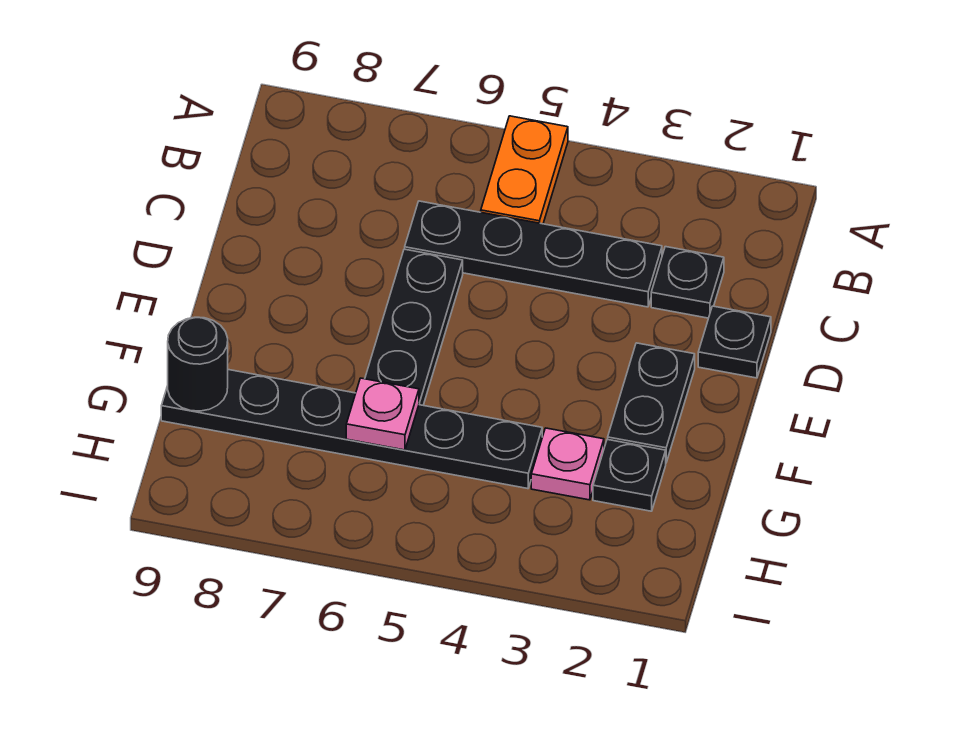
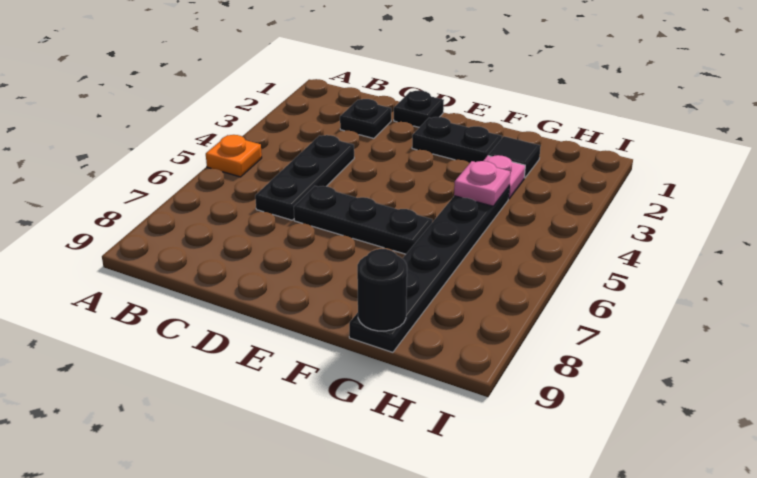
orange 1x2 plate [481,116,568,224] -> orange 1x1 plate [206,135,262,177]
black 1x4 plate [405,201,662,307] -> black 1x3 plate [255,135,354,220]
black 1x1 plate [593,439,666,511] -> black 1x1 tile [488,136,541,178]
pink 1x1 plate [346,378,419,450] -> pink 1x1 plate moved to [454,161,510,206]

